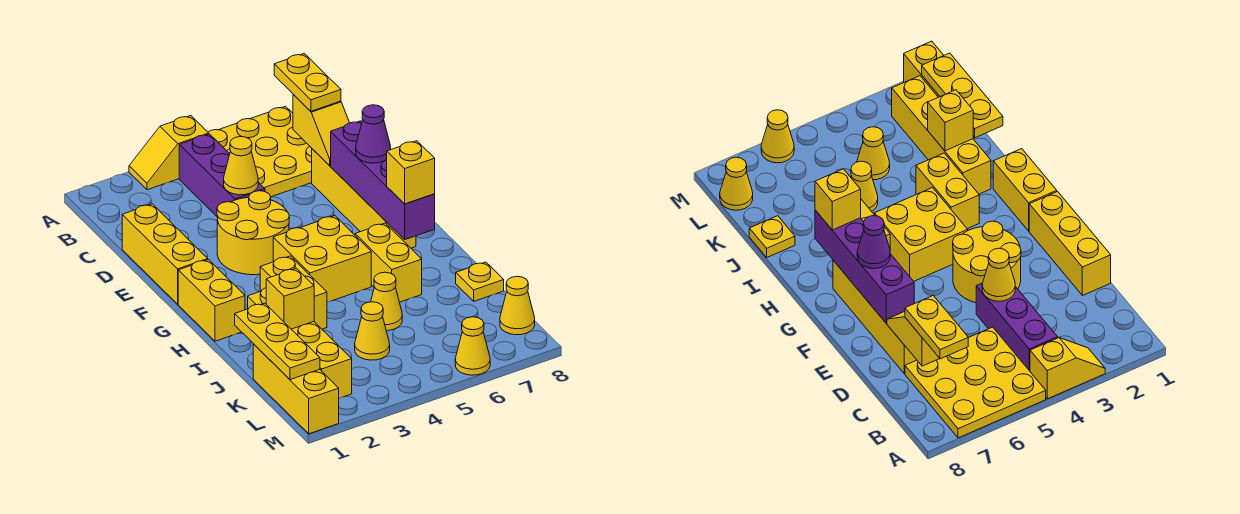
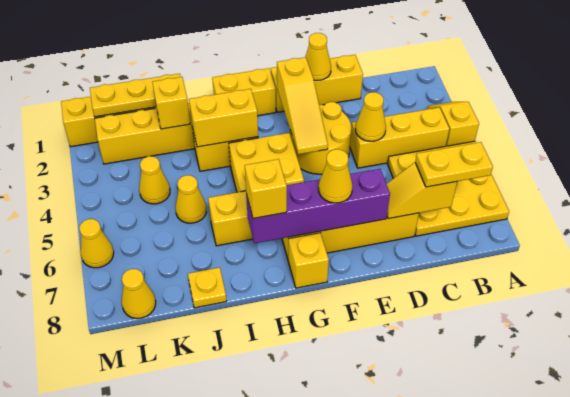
purple 1x3 brick [179,134,265,217] -> yellow 1x3 brick [350,107,449,168]
none -> yellow 1x1 cone [305,33,331,81]
none -> yellow 1x3 slope [277,57,328,154]
purple 1x1 cone [356,105,391,163] -> yellow 1x1 cone [319,149,352,203]
none -> yellow 1x1 brick [288,233,329,288]
none -> yellow 1x2 brick [189,89,258,147]

